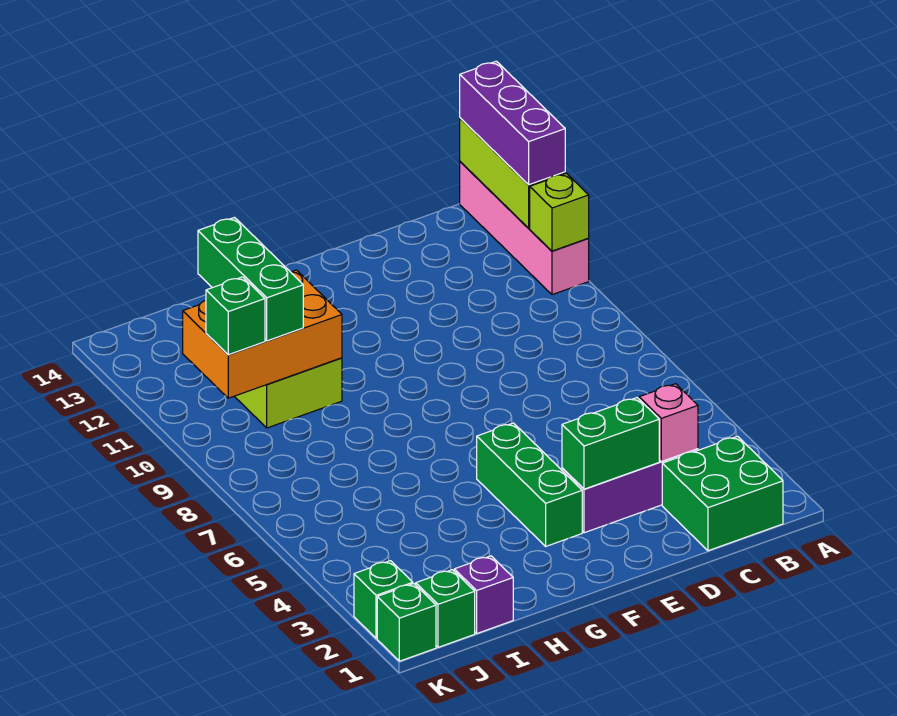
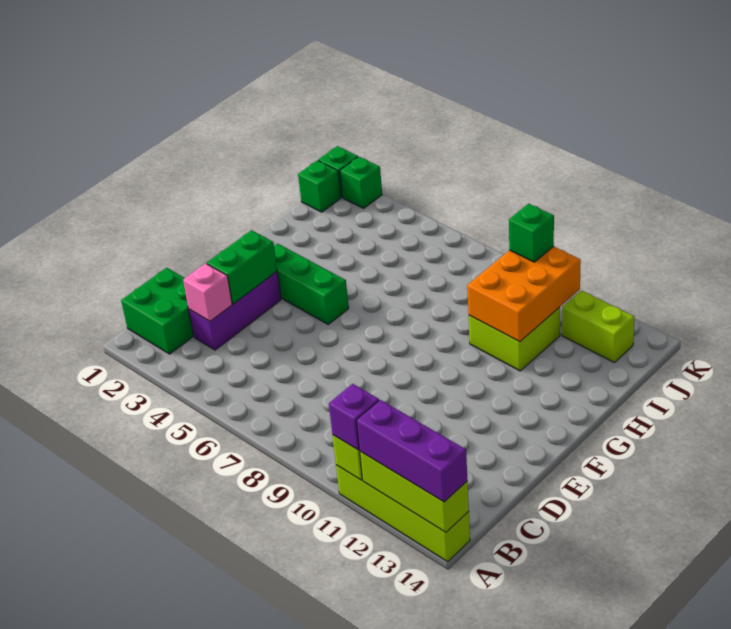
pink 1x4 brick [460,162,589,295] -> lime 1x4 brick [336,465,470,562]
purple 1x1 brick [454,556,513,633] -> purple 1x1 brick moved to [329,384,379,450]
green 1x3 brick [198,218,303,341] -> none
none -> lime 1x2 brick [562,290,634,363]

